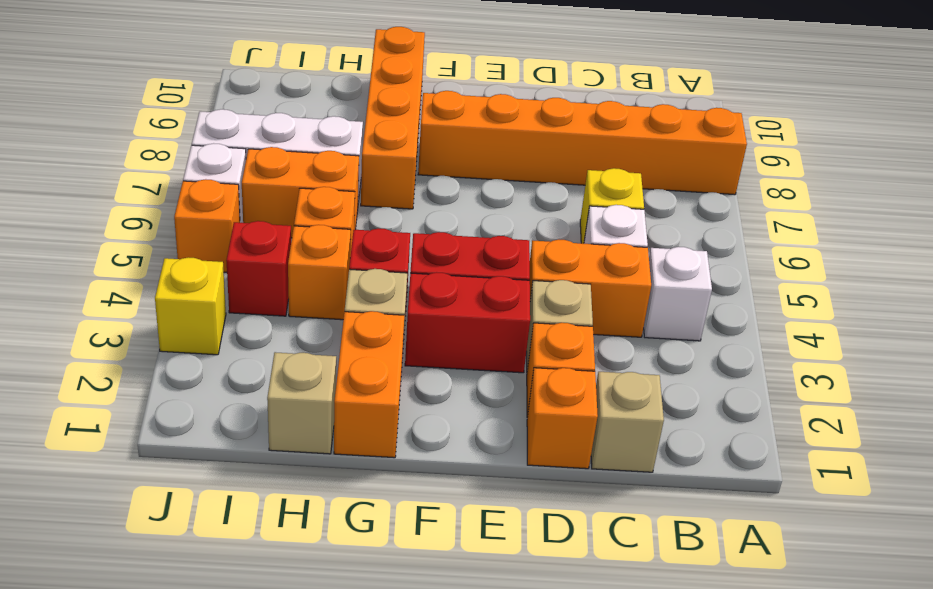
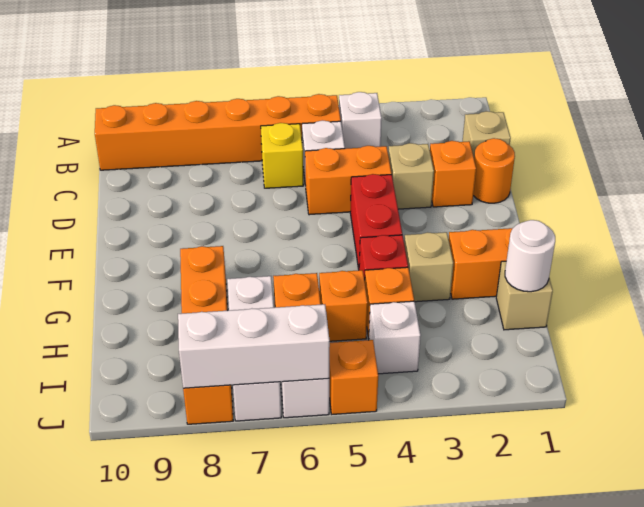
orange 1x6 brick [418,91,747,195] -> orange 1x6 brick turned to [95,94,341,170]
orange 1x2 brick [530,240,651,337] -> orange 1x2 brick turned to [305,146,392,215]
orange 1x1 brick [527,368,598,469] -> orange 1x1 round brick [473,138,515,203]
red 1x2 brick [405,272,530,373] -> none
orange 1x4 brick [361,27,425,209] -> orange 1x4 brick turned to [180,246,233,424]
none -> white 1x1 round brick [505,220,555,292]
red 1x1 brick [226,221,291,316] -> white 1x1 brick [369,301,421,374]
yellow 1x1 brick [155,257,226,355] -> none
none -> white 1x3 brick [178,304,330,389]

